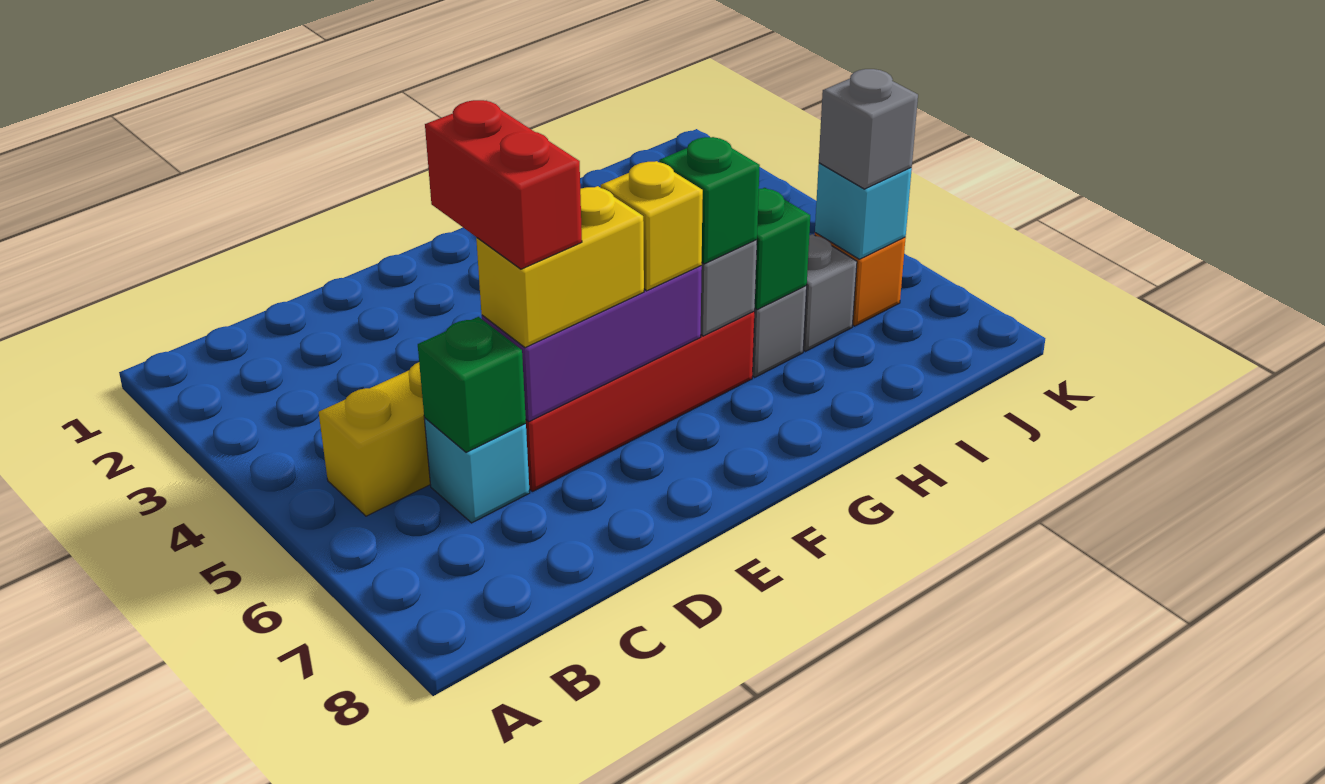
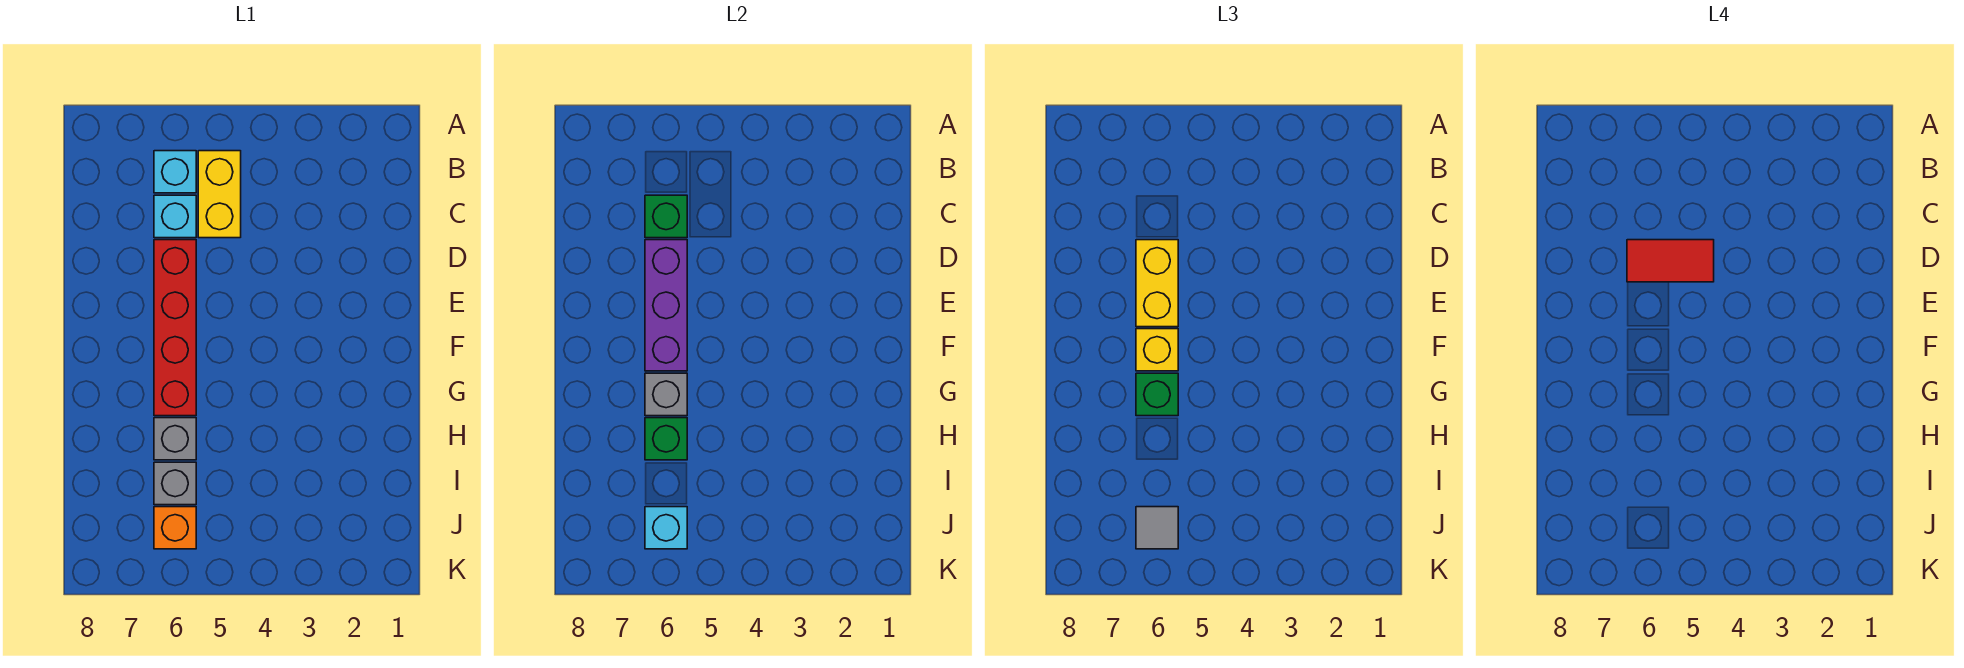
none -> cyan 1x1 brick [154,151,196,193]
red 1x2 brick [425,100,582,269] -> red 1x2 tile [1627,240,1714,282]
grey 1x1 brick [819,69,918,189] -> grey 1x1 tile [1136,507,1178,549]

